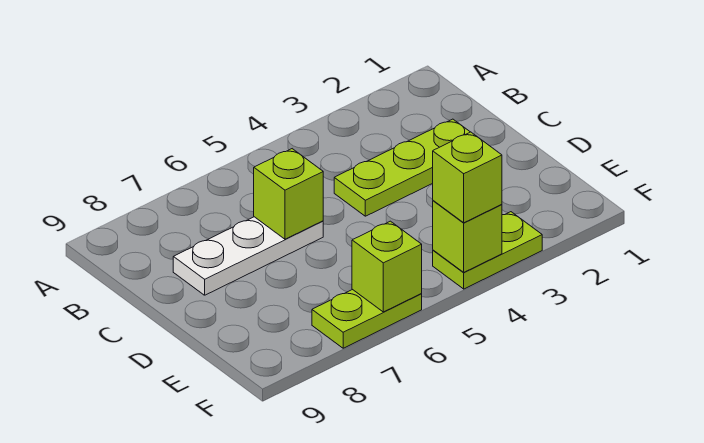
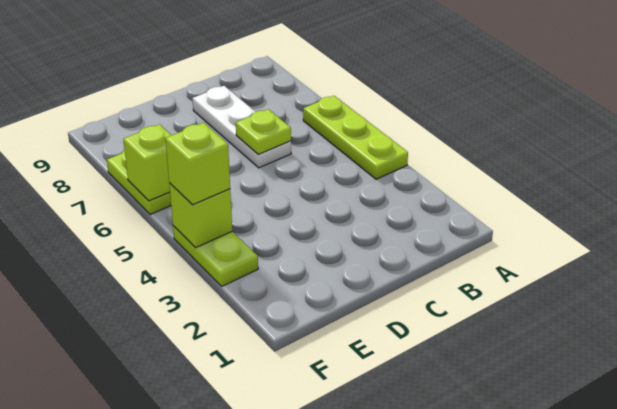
lime 1x3 plate [334,119,470,216] -> lime 1x3 plate moved to [303,96,408,179]
lime 1x1 brick [254,149,323,239] -> lime 1x1 plate [236,109,291,154]

